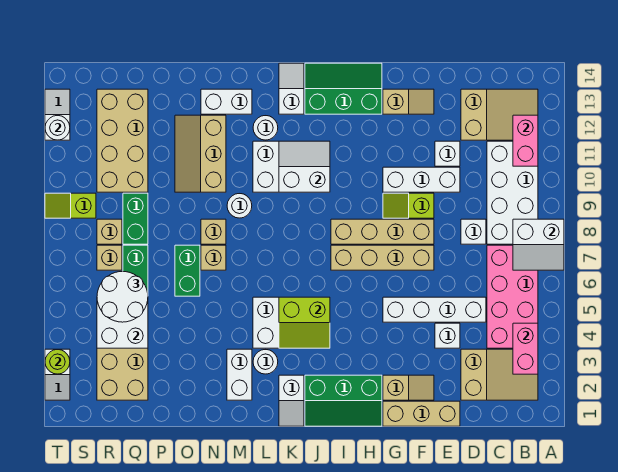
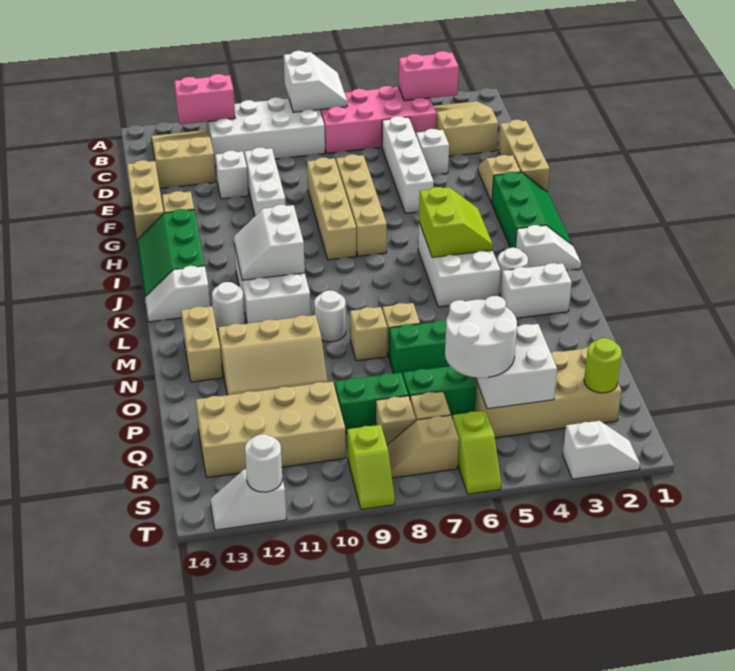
white 1x1 brick [461,219,486,244] -> none
none -> tan 1x3 brick [127,160,164,240]
lime 1x2 slope [383,193,434,218] -> lime 1x2 slope moved to [452,411,501,494]
white 1x2 brick [201,89,252,114] -> tan 1x2 brick [181,306,223,382]
none -> tan 1x2 slope [387,415,459,478]
lime 1x1 round brick [45,349,70,374] -> lime 1x1 round brick moved to [584,338,622,393]

